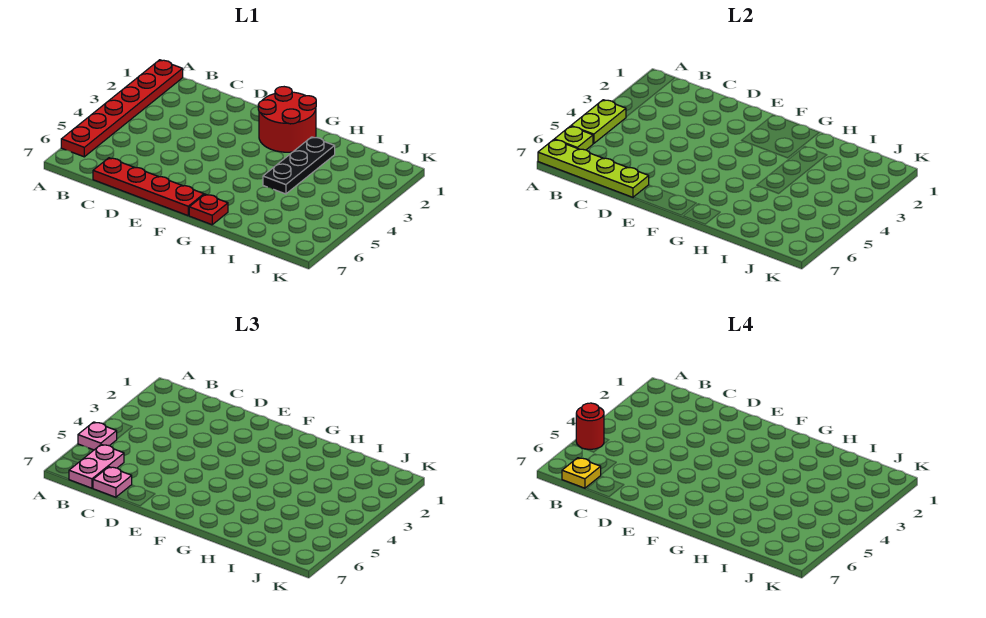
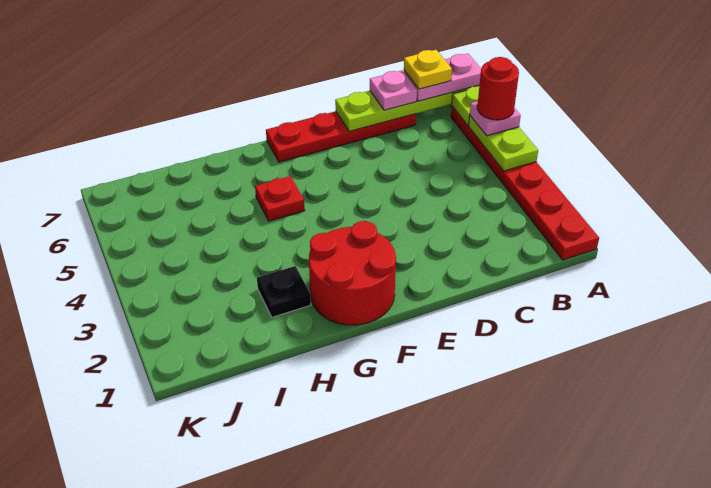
pink 1x2 plate [69,444,124,488] -> pink 1x2 plate turned to [404,54,481,101]
red 1x1 plate [189,194,228,225] -> red 1x1 plate moved to [255,176,305,221]
black 1x3 plate [263,137,335,194] -> black 1x1 plate [257,266,311,317]

